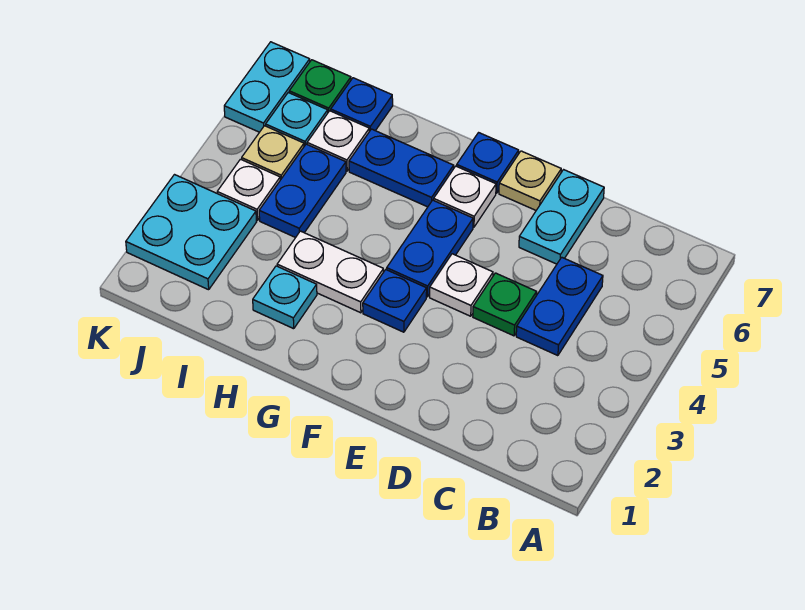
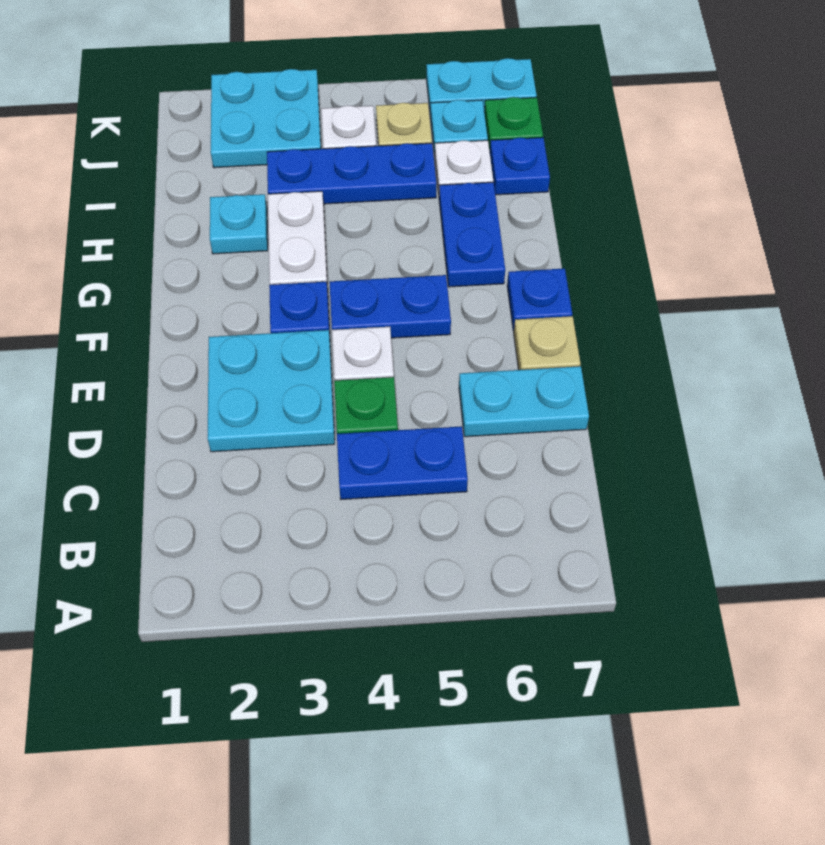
none -> cyan 2x2 plate [208,330,335,452]
white 1x1 plate [434,166,496,227] -> none
blue 1x2 plate [259,144,346,238] -> blue 1x3 plate [267,143,437,204]

